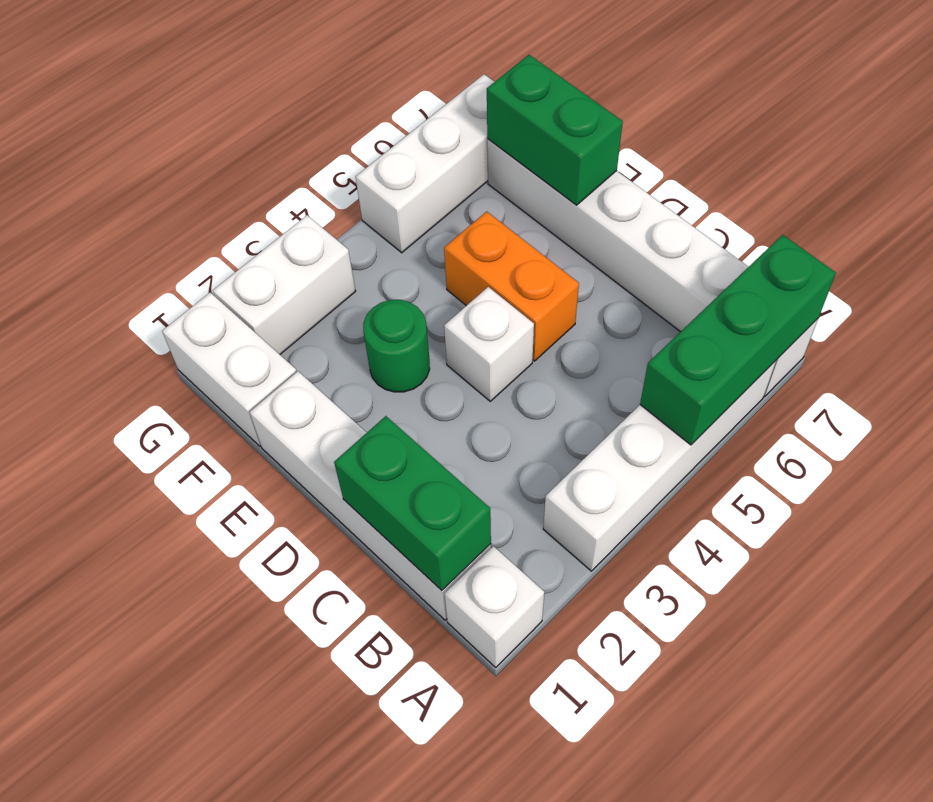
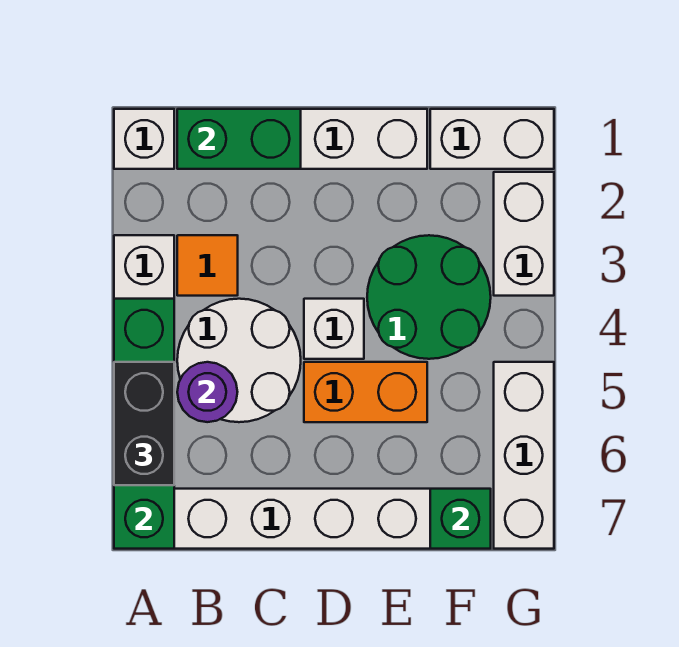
green 1x3 brick [640,235,836,445] -> green 1x4 brick [114,299,174,549]
none -> black 1x2 brick [114,362,174,485]
none -> orange 1x1 tile [177,235,238,296]
none -> white 2x2 round brick [177,299,301,422]
none -> purple 1x1 round brick [177,362,237,422]
green 1x1 round brick [363,300,430,392] -> green 2x2 round brick [367,235,491,359]
green 1x2 brick [487,55,623,205] -> green 1x1 brick [430,489,491,549]

